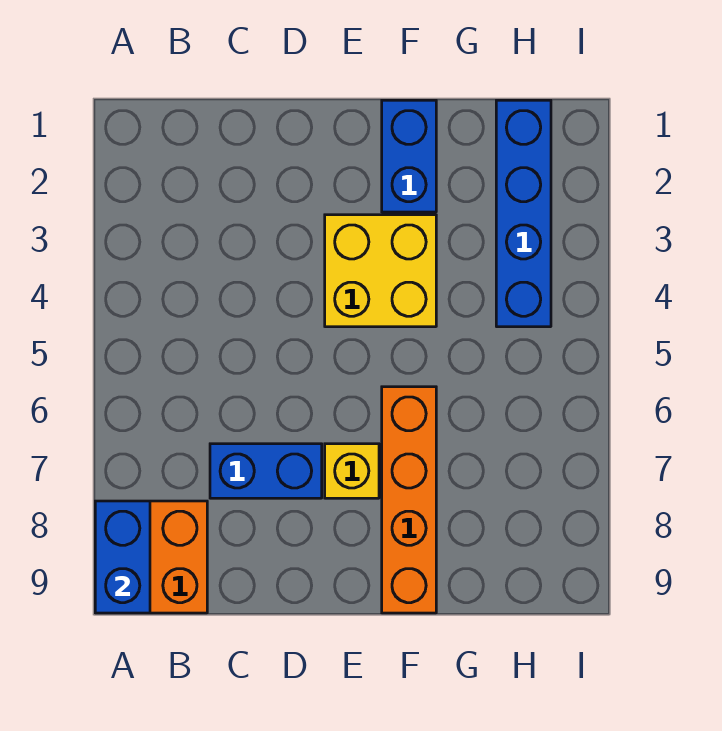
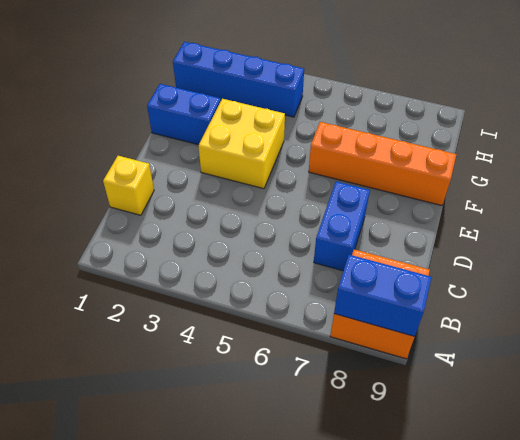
yellow 1x1 brick [325,444,379,498] -> yellow 1x1 brick moved to [103,156,154,215]

